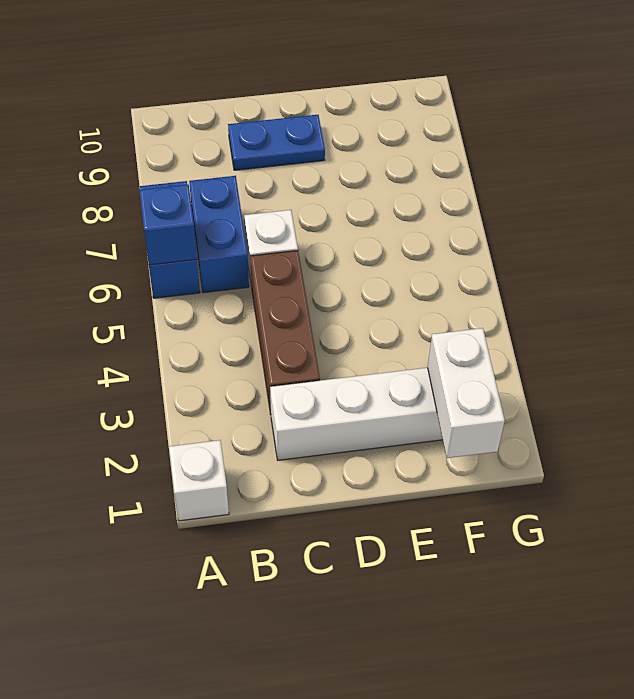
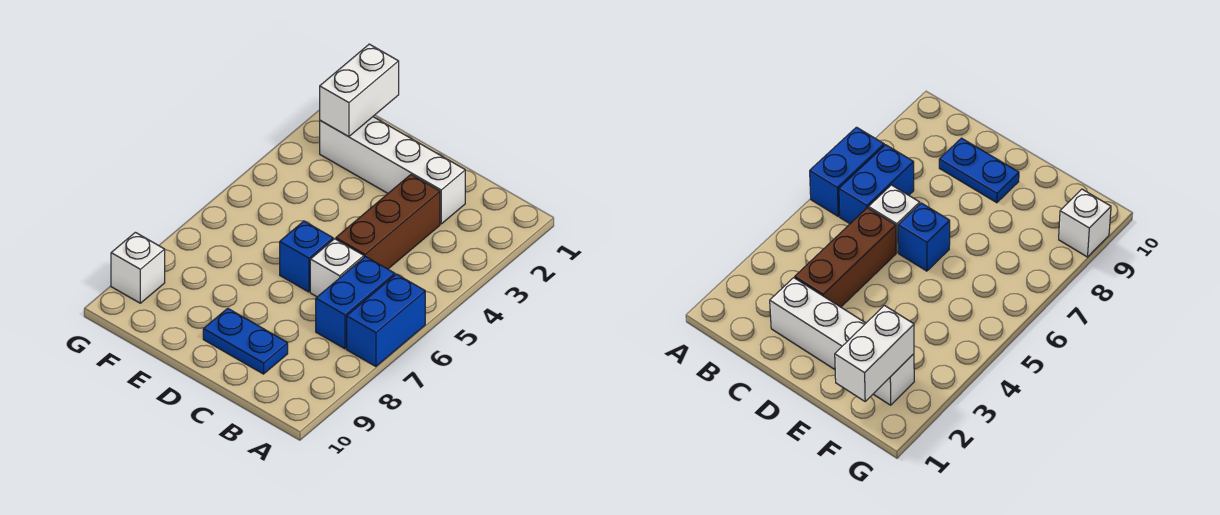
white 1x1 brick [169,440,229,521] -> white 1x1 brick moved to [111,232,165,303]
blue 1x1 brick [140,184,197,265] -> blue 1x1 brick moved to [280,221,333,292]

